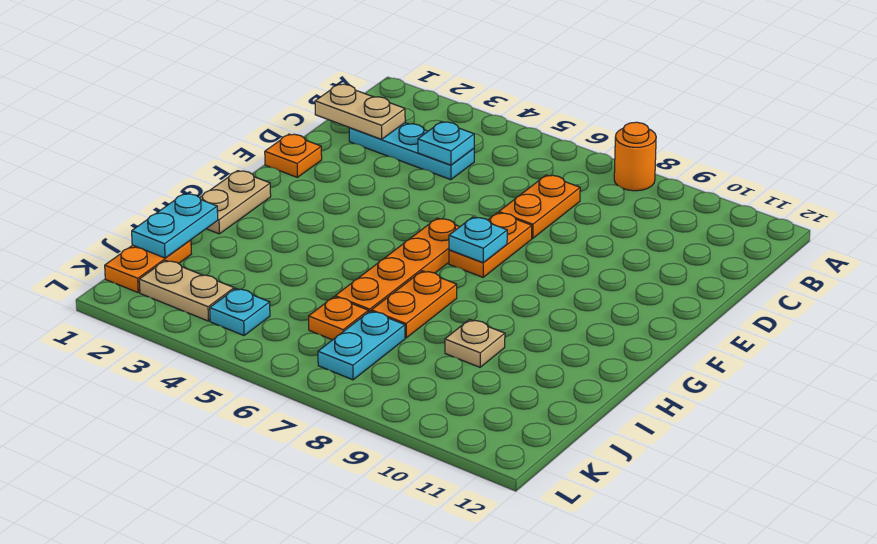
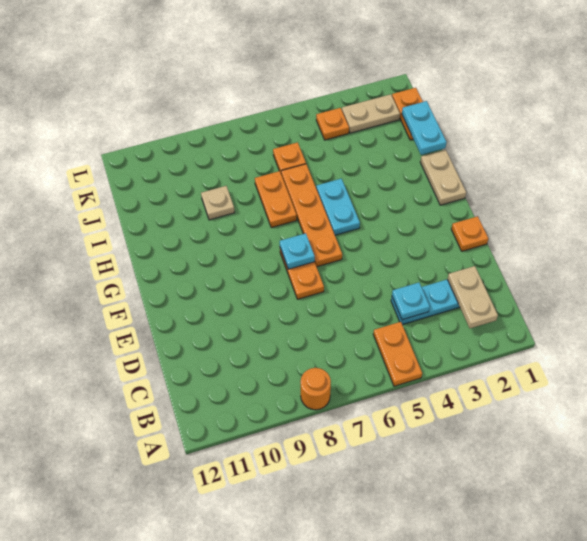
tan 1x2 plate [315,84,405,139] -> tan 1x2 plate turned to [447,266,498,328]
orange 1x2 plate [499,175,580,238] -> orange 1x2 plate moved to [373,322,422,386]
cyan 1x2 plate [318,311,405,380] -> cyan 1x2 plate moved to [316,179,360,235]
cyan 1x1 plate [210,288,270,336] -> orange 1x1 plate [316,108,349,140]

